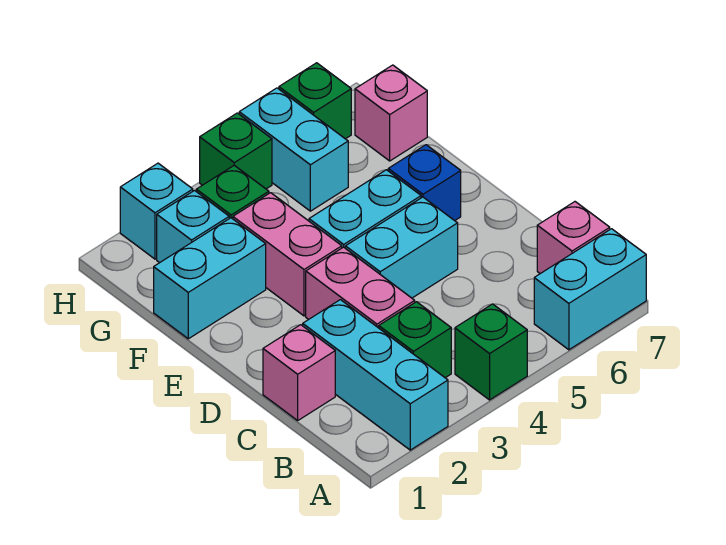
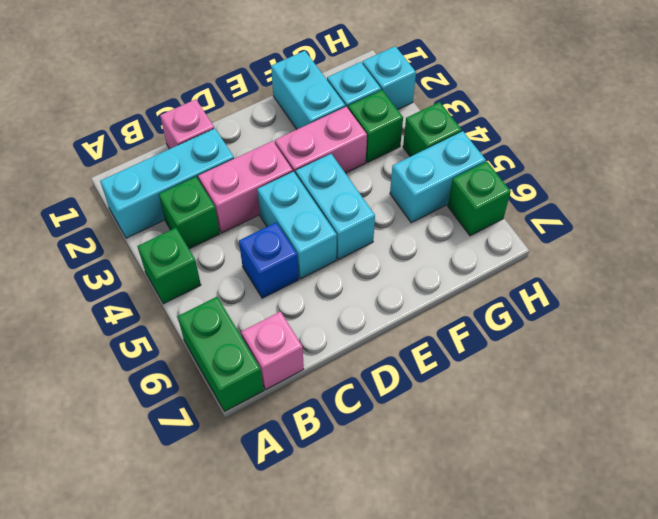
cyan 1x2 brick [534,229,646,350] -> green 1x2 brick [178,297,264,411]
blue 1x1 brick [388,145,461,221] -> blue 1x1 brick moved to [239,222,299,298]
pink 1x1 brick [355,65,427,161] -> none

